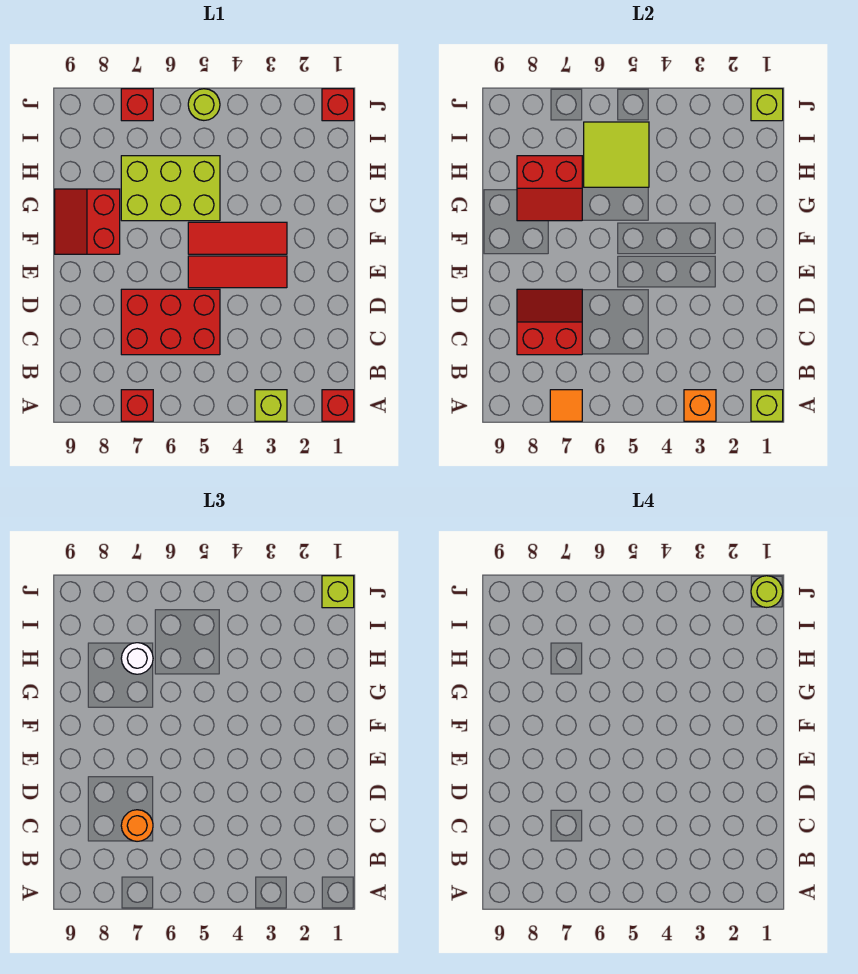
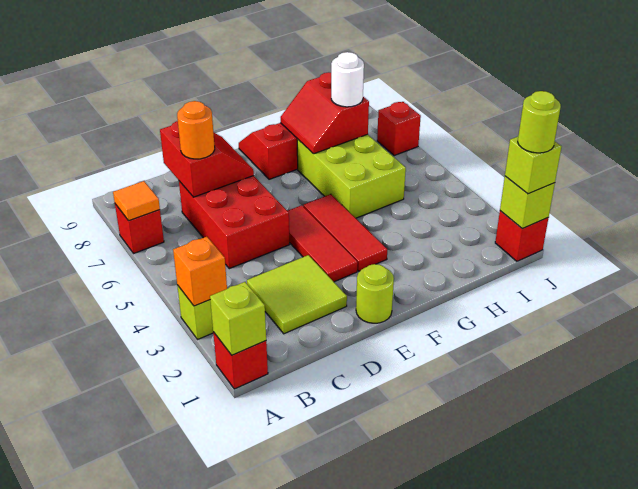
lime 2x2 tile [584,122,649,187] -> lime 2x2 tile moved to [247,255,347,334]
lime 1x1 round brick [188,89,220,120] -> lime 1x1 round brick moved to [356,264,394,323]

